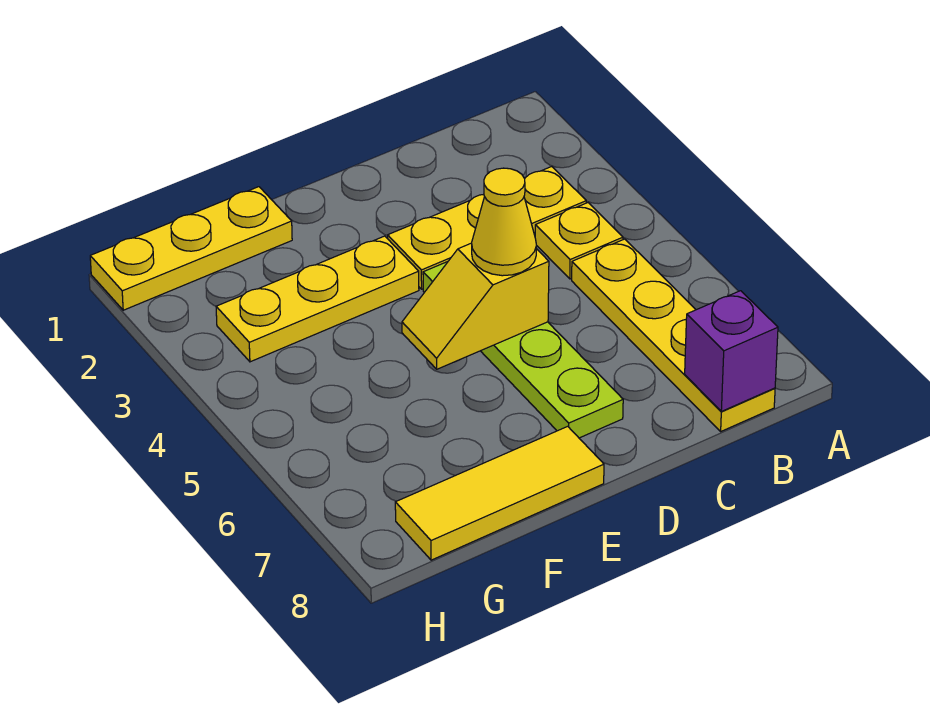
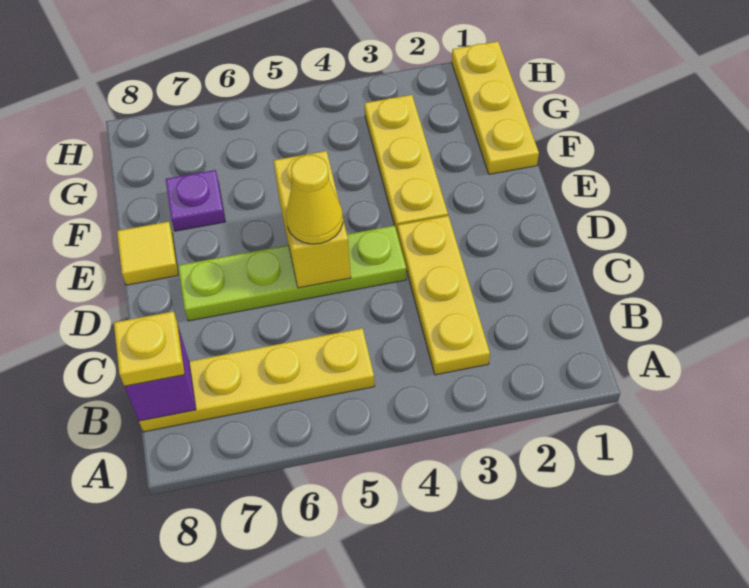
yellow 1x1 plate [535,203,623,279] -> yellow 1x1 plate moved to [114,311,185,386]
yellow 1x2 slope [402,243,549,369] -> yellow 1x2 brick [274,151,351,288]
yellow 1x3 tile [395,426,604,560] -> yellow 1x1 tile [117,222,178,285]
none -> purple 1x1 plate [166,170,225,231]

